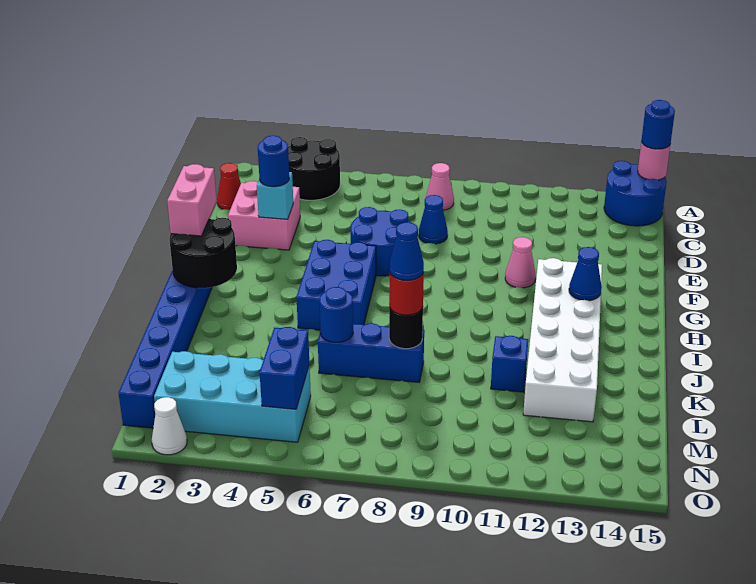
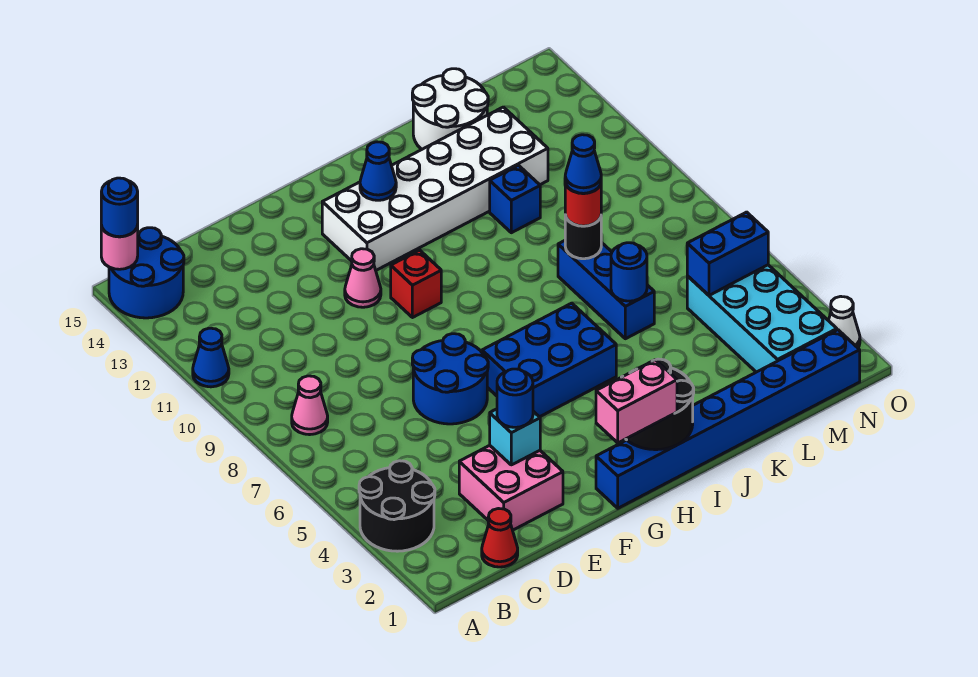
blue 1x1 cone [419,195,448,244] -> blue 1x1 cone moved to [193,328,229,387]
none -> red 1x1 brick [391,250,441,318]
none -> white 2x2 round brick [412,69,488,149]

